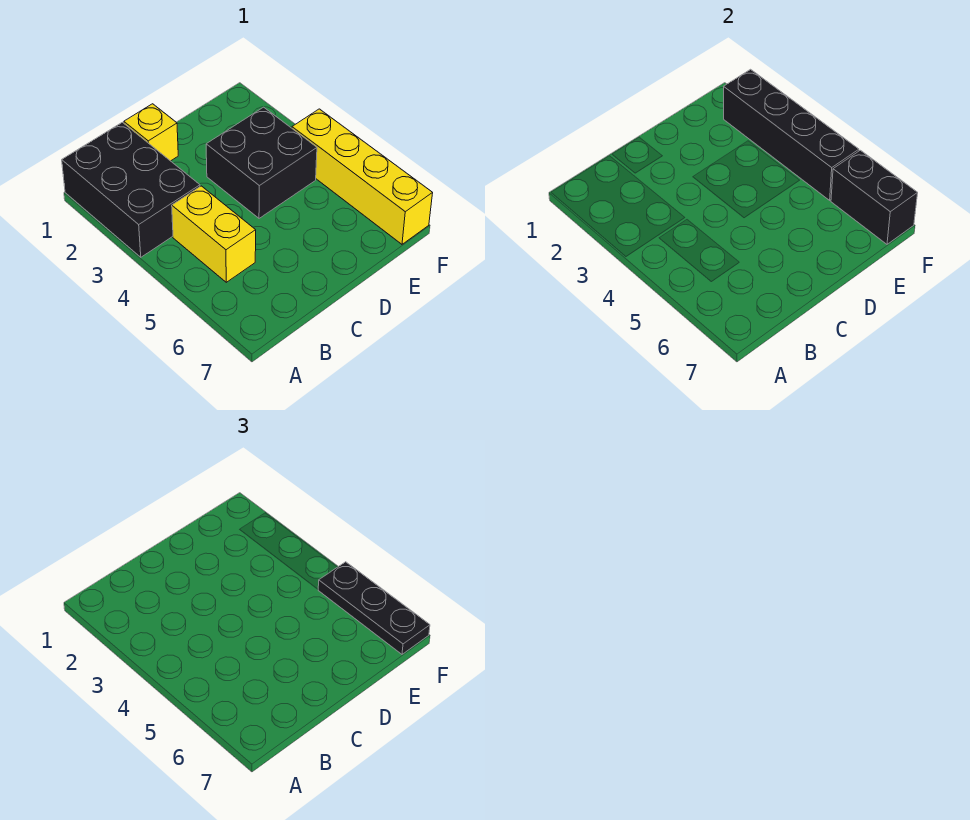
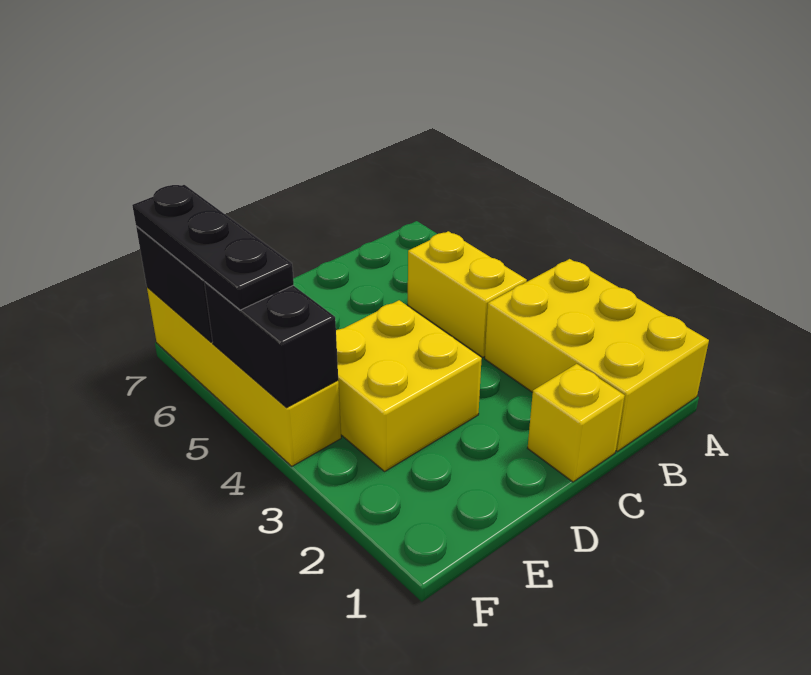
black 2x3 brick [62,122,200,257] -> yellow 2x3 brick [485,259,709,451]
black 2x2 brick [206,107,317,218] -> yellow 2x2 brick [336,300,482,471]
black 1x4 brick [724,69,859,200] -> black 1x2 brick [204,282,338,407]

